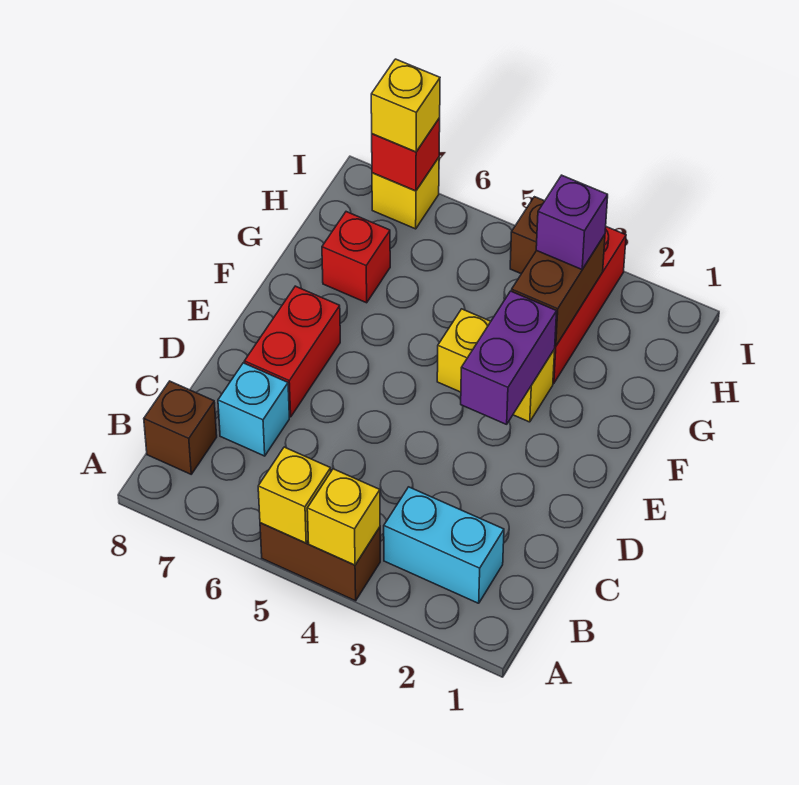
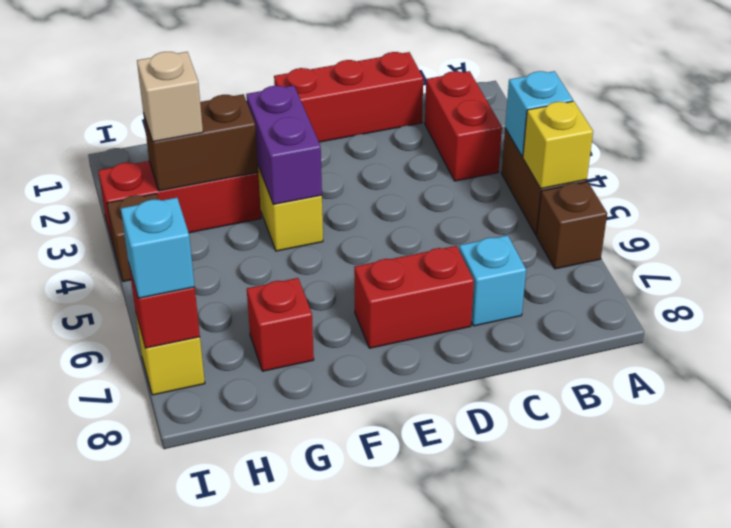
yellow 1x1 brick [307,469,380,565] -> cyan 1x1 brick [505,71,573,157]
cyan 1x2 brick [384,487,504,603] -> red 1x2 brick [425,71,502,181]
brown 1x1 brick [144,381,217,474] -> brown 1x1 brick moved to [537,182,607,269]
none -> red 1x3 brick [274,52,423,142]
purple 1x2 brick [461,291,557,424] -> purple 1x2 brick turned to [246,85,322,204]
purple 1x1 brick [536,175,608,269] -> tan 1x1 brick [137,52,203,142]
yellow 1x1 brick [371,59,440,152] -> cyan 1x1 brick [121,198,195,298]

